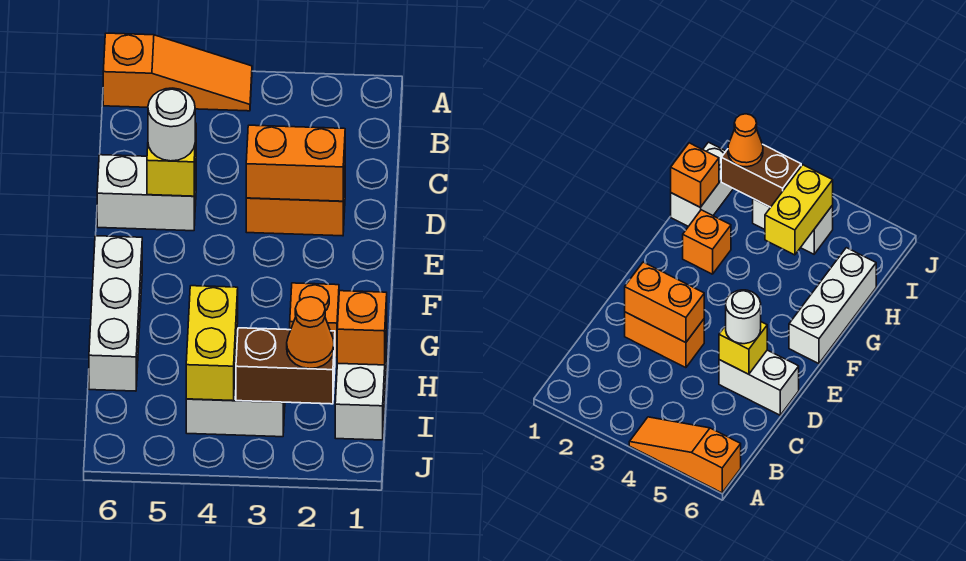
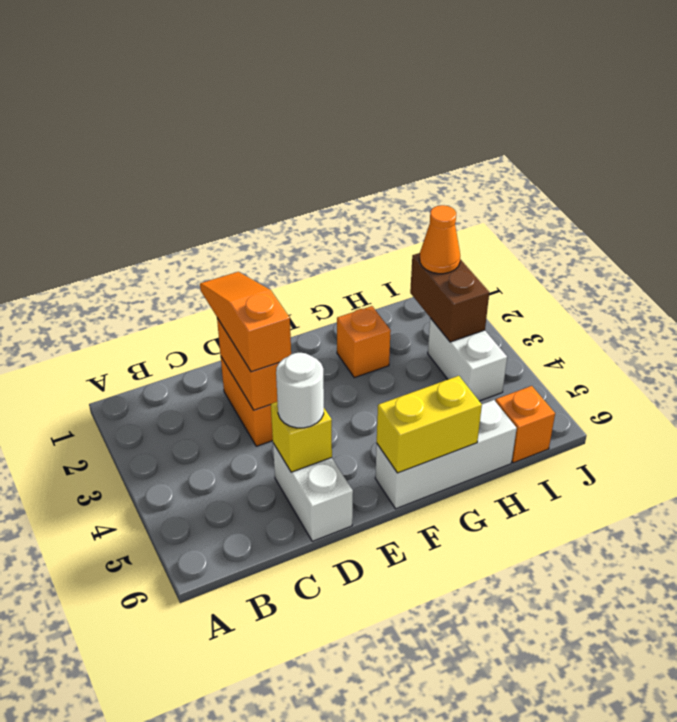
orange 1x3 slope [103,33,252,111] -> orange 1x3 slope moved to [200,272,291,372]
white 1x2 brick [335,331,387,440] -> none
orange 1x1 brick [337,291,387,365] -> orange 1x1 brick moved to [496,386,555,463]
yellow 1x2 brick [186,286,238,401] -> yellow 1x2 brick moved to [377,376,482,473]

